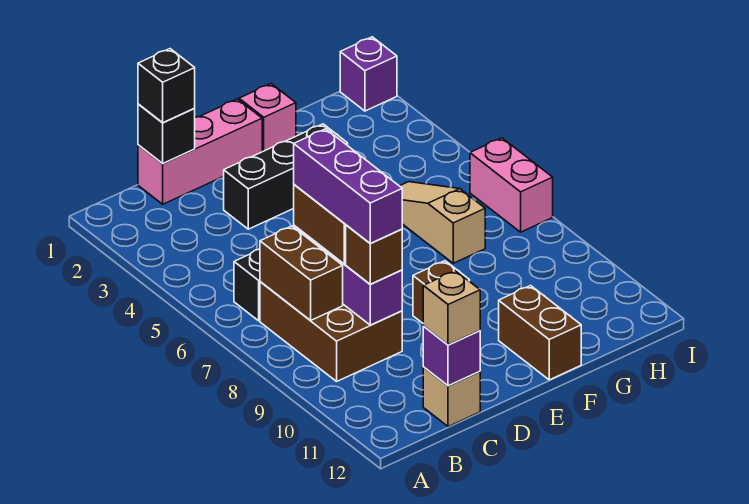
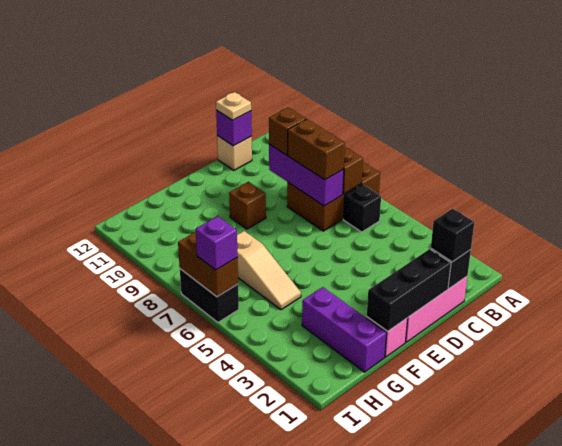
brown 2x3 brick [260,282,402,381] -> brown 2x3 brick turned to [287,162,380,231]
purple 1x3 brick [294,129,402,244] -> purple 1x3 brick moved to [302,287,387,372]
tan 1x1 brick [423,271,480,345] -> tan 1x1 plate [216,92,251,120]
black 1x3 brick [224,124,348,229] -> black 1x3 brick moved to [367,249,451,331]
brown 1x2 brick [499,286,581,380] -> brown 1x2 brick moved to [178,232,238,297]
purple 1x1 brick [340,37,397,111] -> purple 1x1 brick moved to [196,216,238,270]
pink 1x2 brick [470,138,553,232] -> black 1x2 brick [180,269,239,322]

